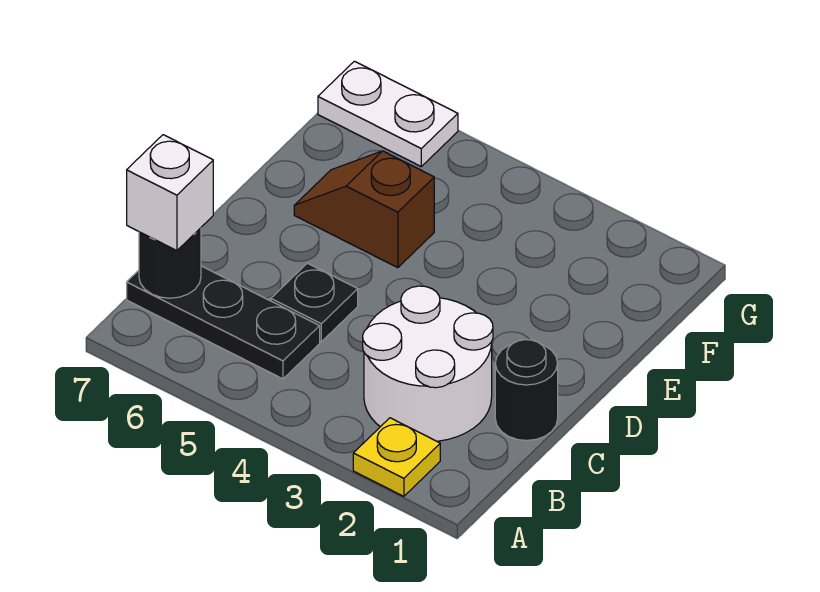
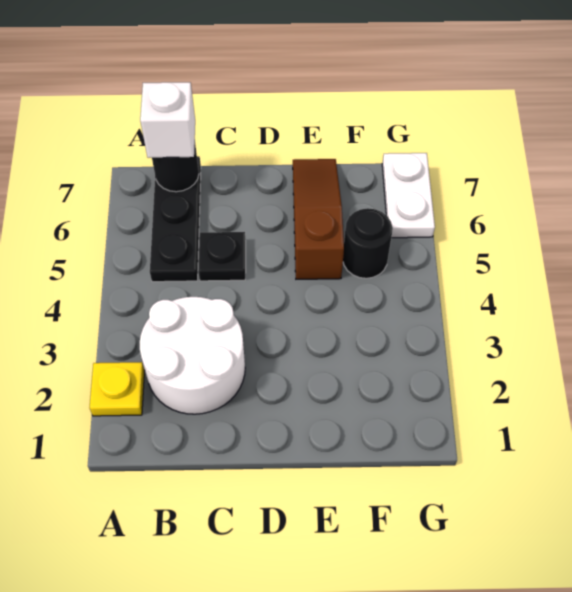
black 1x1 round brick [495,340,558,441] -> black 1x1 round brick moved to [343,208,393,278]
brown 1x2 slope [294,151,434,268] -> brown 1x3 slope [293,159,344,279]

